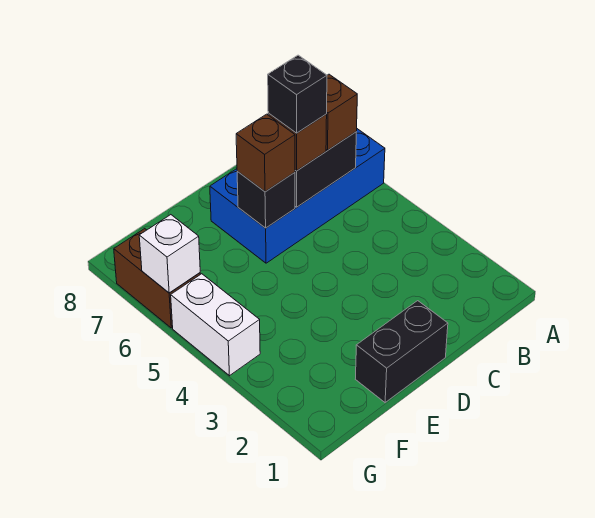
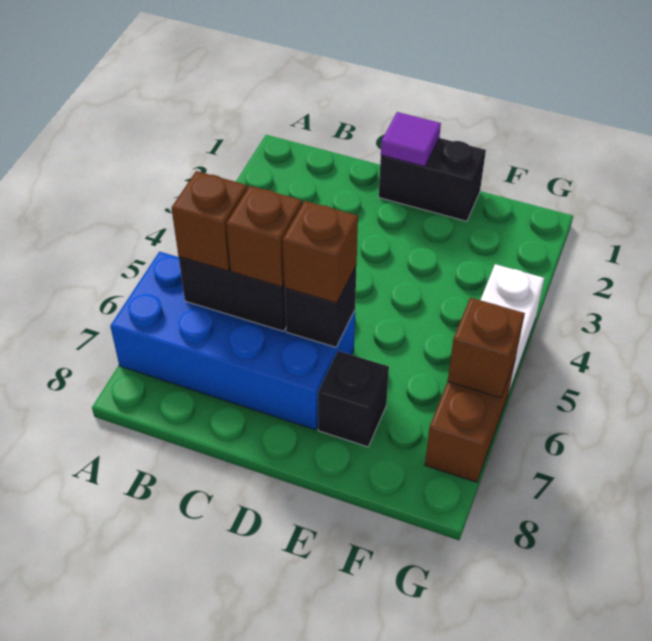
black 1x1 brick [268,55,327,133] -> black 1x1 brick moved to [318,351,389,447]
none -> purple 1x1 tile [381,112,441,167]
white 1x1 brick [139,215,200,293] -> brown 1x1 brick [448,298,525,398]

